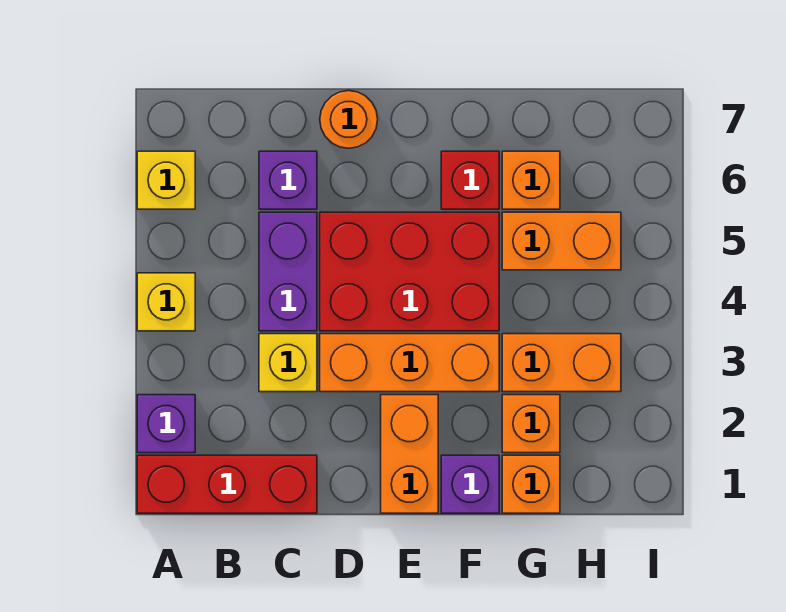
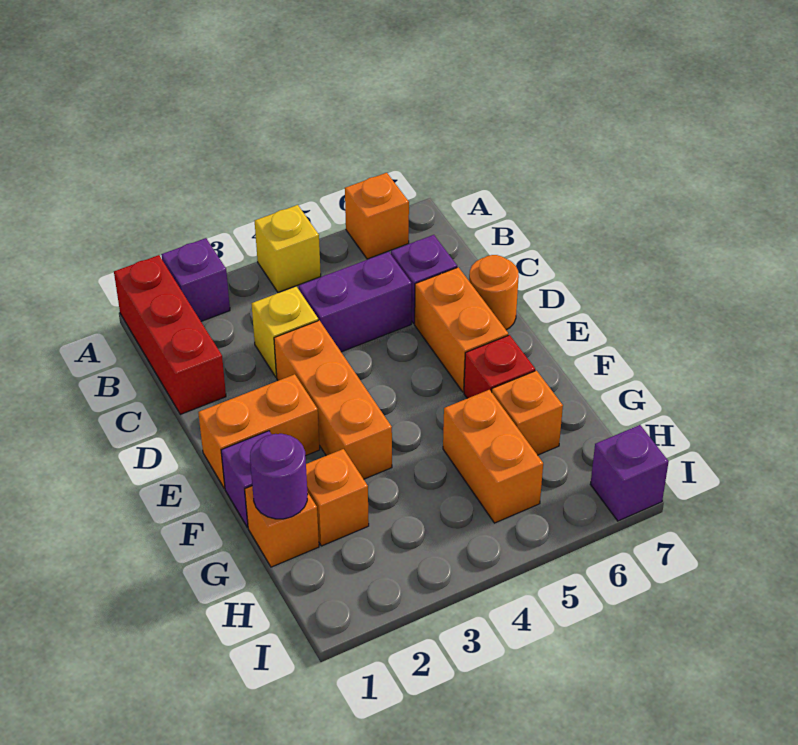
yellow 1x1 brick [137,151,195,209] -> orange 1x1 brick [345,173,409,259]
red 2x3 brick [320,212,499,331] -> none
none -> purple 1x1 round brick [250,434,308,519]
orange 1x2 brick [502,334,621,392] -> orange 1x2 brick moved to [415,267,508,392]
none -> purple 1x1 brick [590,425,669,521]

